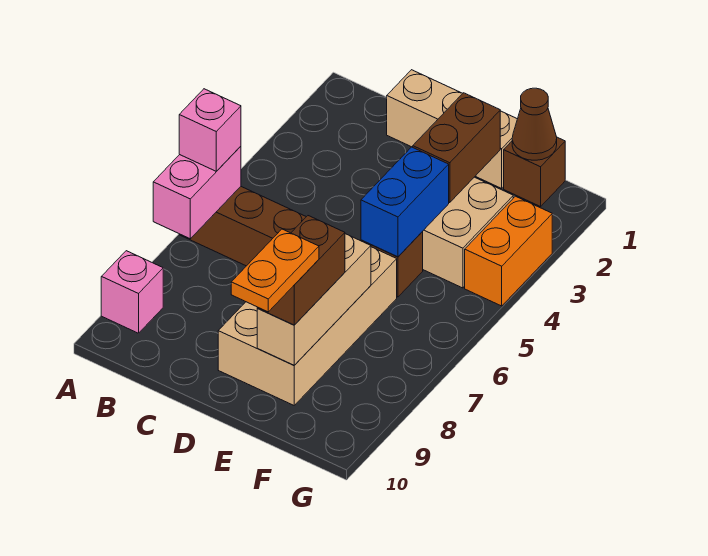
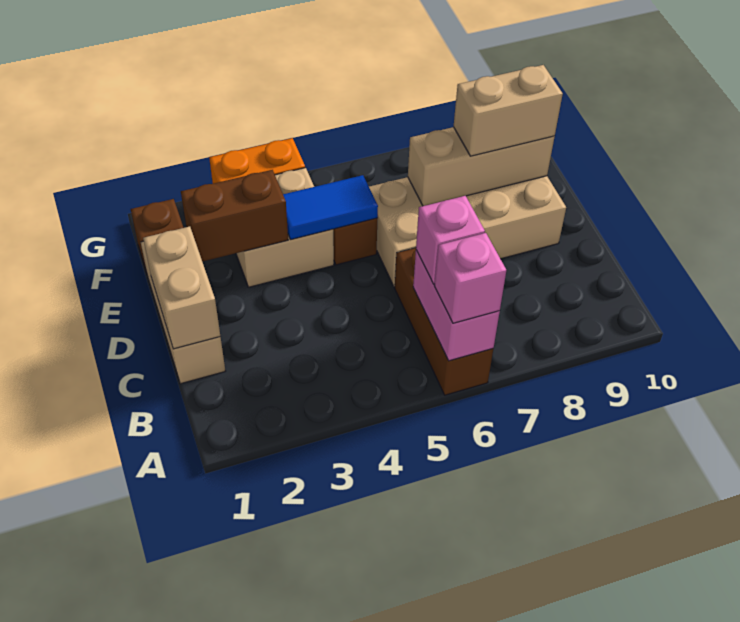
pink 1x2 brick [153,146,241,239] -> pink 1x2 brick turned to [413,250,500,361]
pink 1x1 brick [101,251,163,333] -> pink 1x1 brick moved to [416,196,485,284]
none -> tan 1x2 brick [143,226,220,349]
blue 1x2 brick [361,147,449,257] -> blue 1x2 tile [283,175,378,240]
brown 1x2 brick [257,216,345,325] -> tan 1x2 brick [454,65,563,156]
orange 1x2 plate [231,229,319,312] -> none
brown 1x1 cone [512,88,557,160] -> none

